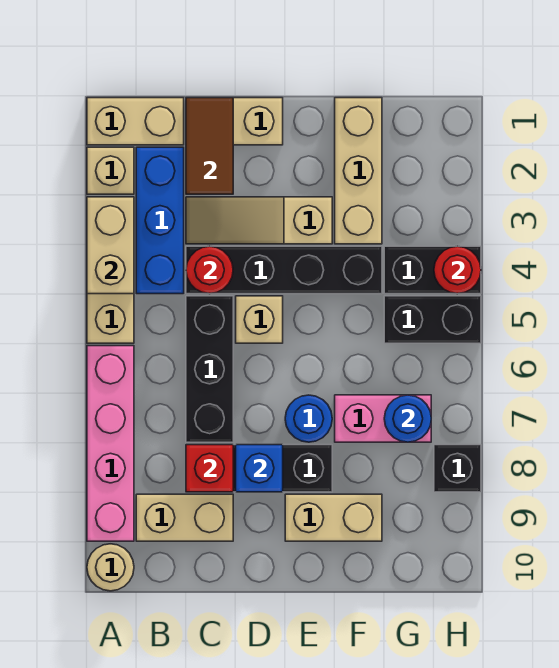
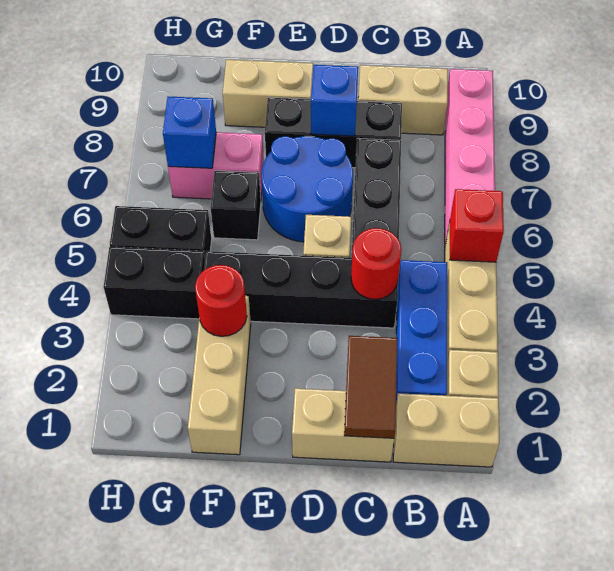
tan 1x2 brick [87,197,134,294] -> none
tan 1x1 round brick [87,544,134,591] -> none
tan 1x3 slope [186,197,332,244] -> none
red 1x1 brick [186,445,233,492] -> red 1x1 brick moved to [449,189,504,262]
blue 1x1 round brick [285,395,332,442] -> blue 2x2 round brick [261,136,353,242]
blue 1x1 round brick [384,395,431,442] -> blue 1x1 brick [163,96,216,168]
red 1x1 round brick [434,246,481,294] -> red 1x1 round brick moved to [195,265,247,336]
black 1x1 brick [434,445,481,492] -> black 1x1 brick moved to [211,171,261,240]

